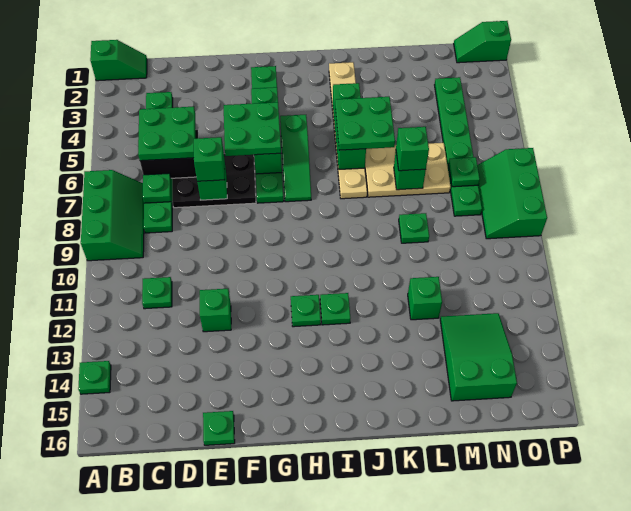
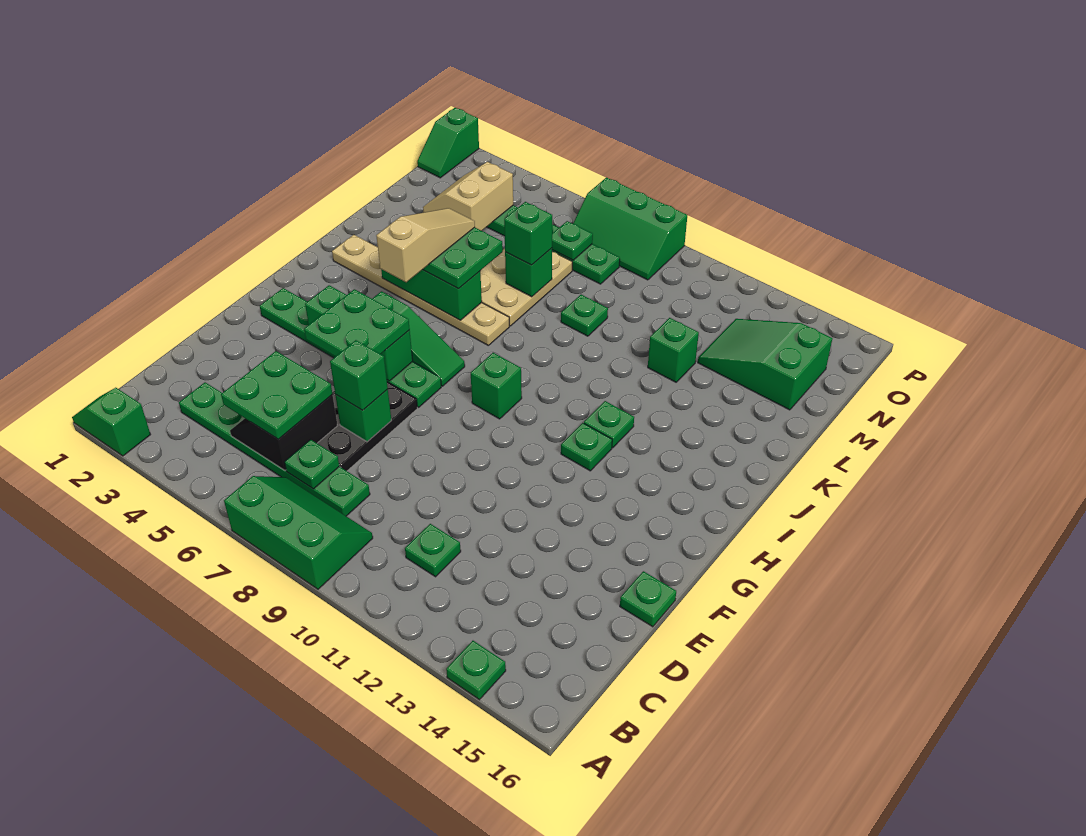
green 1x2 slope [90,40,147,81] -> green 1x2 slope turned to [72,388,150,456]
green 1x1 brick [200,289,231,332] -> green 1x1 brick moved to [471,353,522,419]
none -> tan 1x3 slope [376,208,475,282]
none -> tan 2x2 slope [423,162,513,231]

